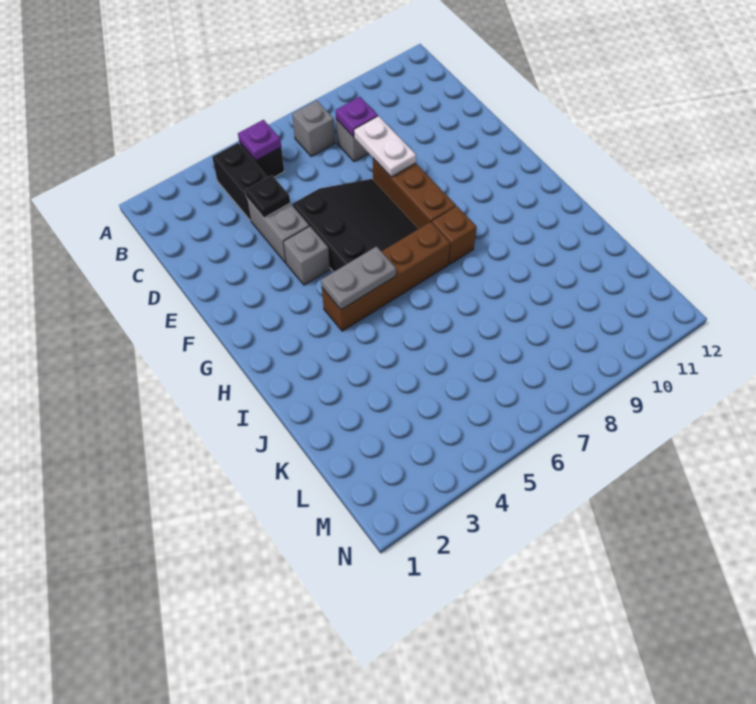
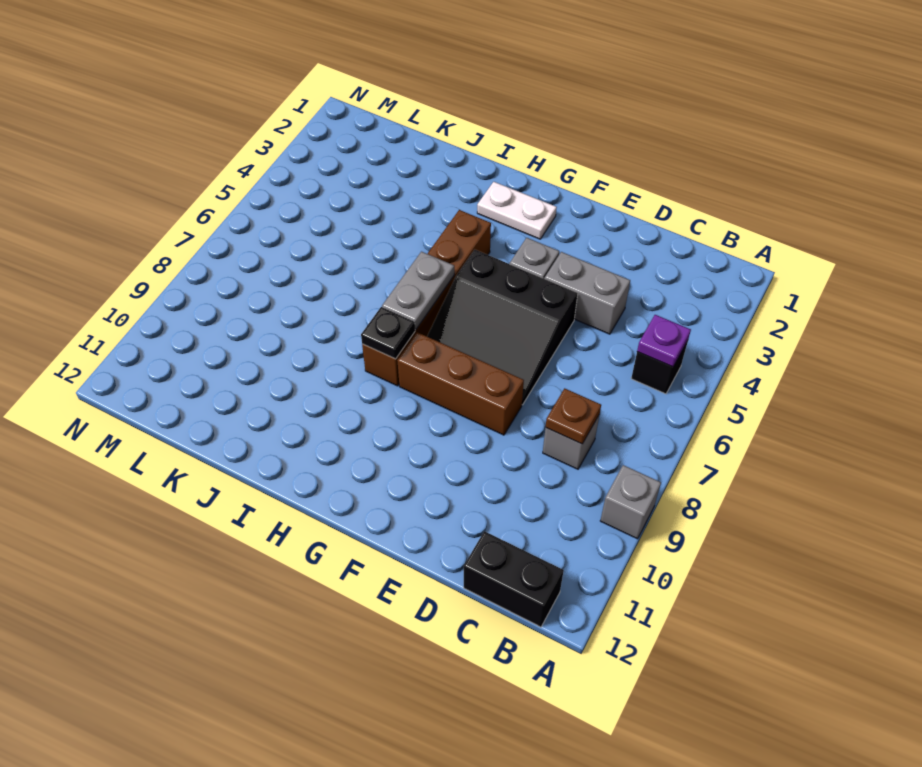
black 1x2 brick [212,143,267,220] -> black 1x2 brick moved to [464,531,564,627]
grey 1x1 brick [292,100,335,156] -> grey 1x1 brick moved to [600,465,661,539]
purple 1x1 plate [335,97,378,137] -> brown 1x1 plate [546,388,601,444]
black 1x1 plate [245,175,290,218] -> black 1x1 plate moved to [361,307,415,359]
white 1x2 plate [354,116,416,177] -> white 1x2 plate moved to [477,182,557,239]
grey 1x2 plate [321,247,396,310] -> grey 1x2 plate moved to [382,252,454,329]

